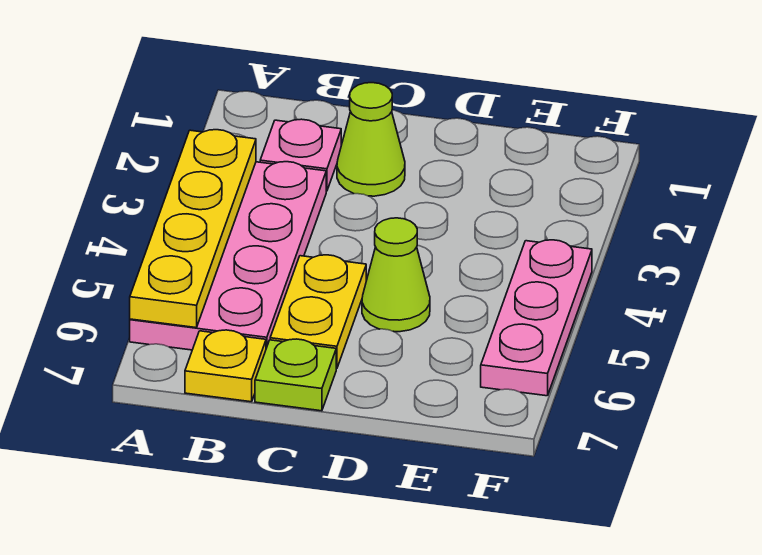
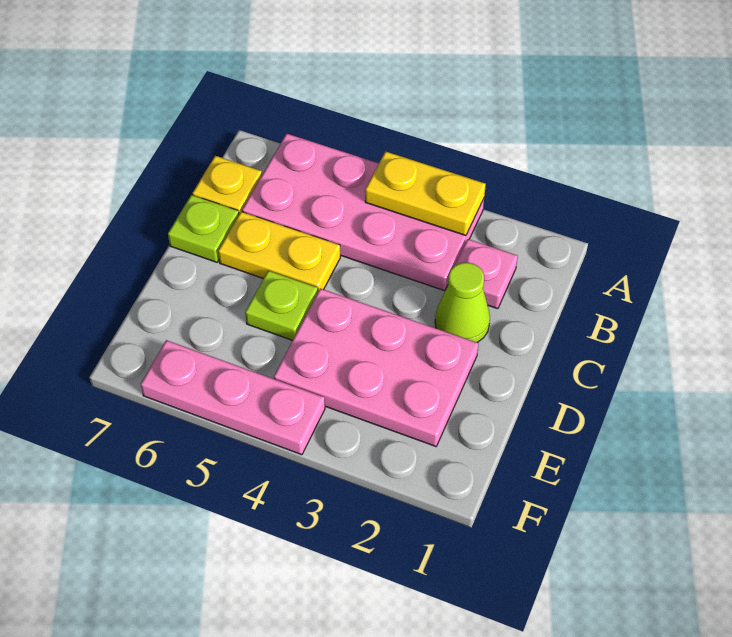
yellow 1x4 plate [130,130,256,328] -> yellow 1x2 plate [365,151,486,236]
none -> pink 2x3 plate [274,288,479,446]
lime 1x1 cone [362,218,430,332] -> lime 1x1 plate [245,271,318,340]

